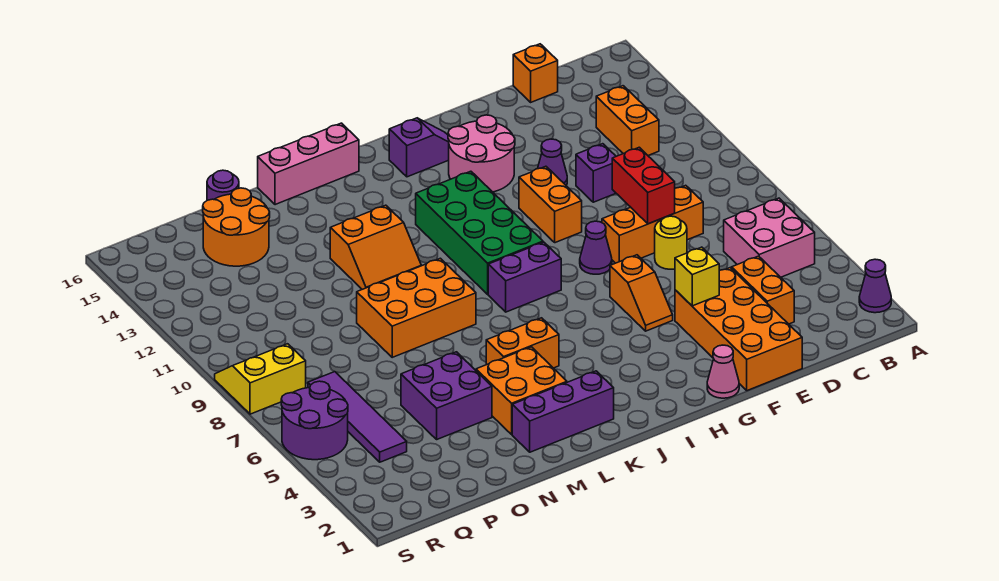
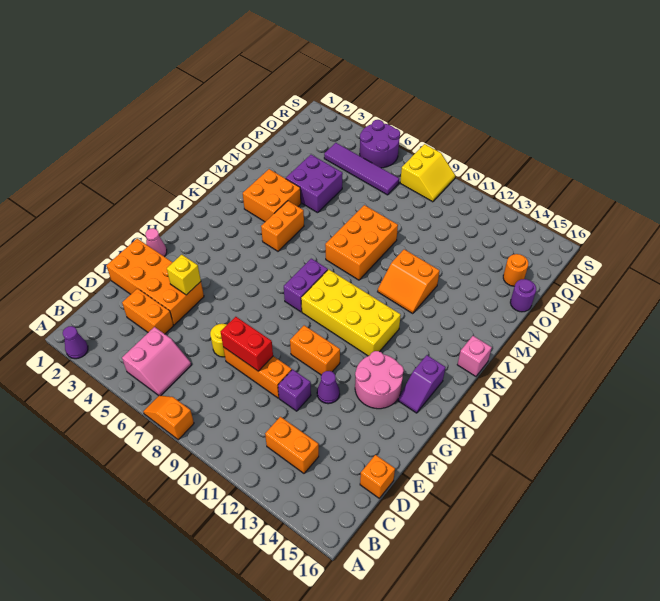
pink 2x2 brick [724,198,815,277] -> pink 2x2 slope [122,327,191,396]
orange 1x3 brick [602,185,703,263] -> orange 1x3 brick turned to [223,347,292,398]
orange 1x2 slope [610,255,673,331] -> orange 1x2 slope moved to [143,395,194,440]
purple 1x1 cone [580,221,612,274] -> none
green 2x4 brick [416,171,543,294] -> yellow 2x4 brick [301,269,401,356]
purple 1x3 brick [512,371,614,452] -> none
pink 1x3 brick [258,123,359,205] -> pink 1x1 brick [457,336,492,376]
orange 2x2 slope [330,205,421,289] -> orange 2x2 slope turned to [378,249,440,313]
orange 2x2 round brick [203,188,270,266] -> orange 1x1 round brick [503,254,528,286]

